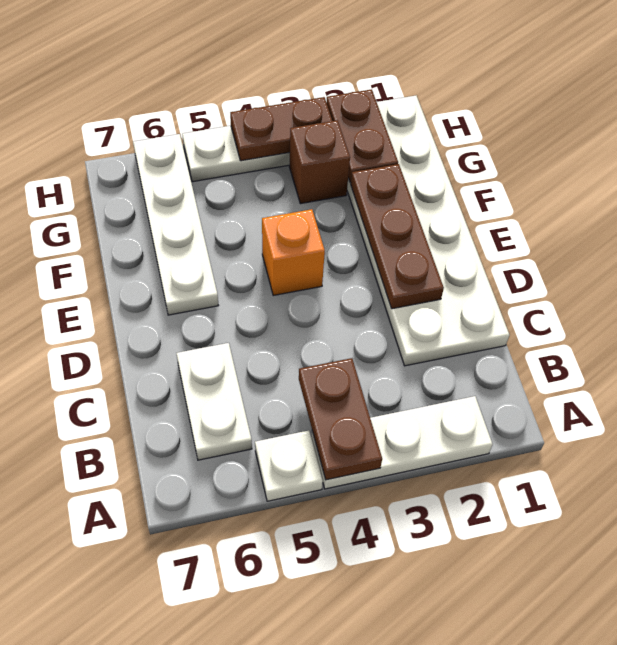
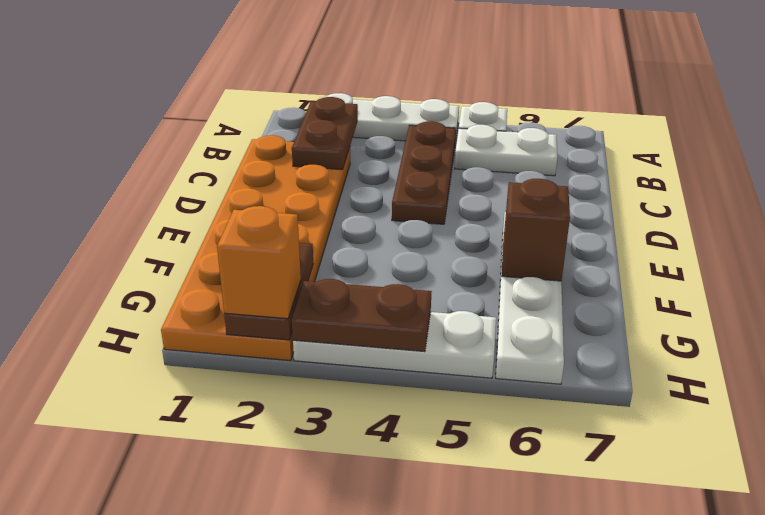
brown 1x2 plate [299,358,382,480] -> brown 1x2 plate moved to [292,97,358,170]
white 1x2 plate [177,343,252,460] -> white 1x2 plate turned to [455,125,557,176]
white 2x6 plate [347,96,510,366] -> orange 2x6 plate [161,135,350,361]
brown 1x3 plate [351,164,444,309] -> brown 1x3 plate moved to [392,121,456,224]
orange 1x1 brick [262,209,325,295] -> orange 1x1 brick moved to [217,206,301,319]
brown 1x1 brick [289,120,350,204] -> brown 1x1 brick moved to [502,179,570,281]

